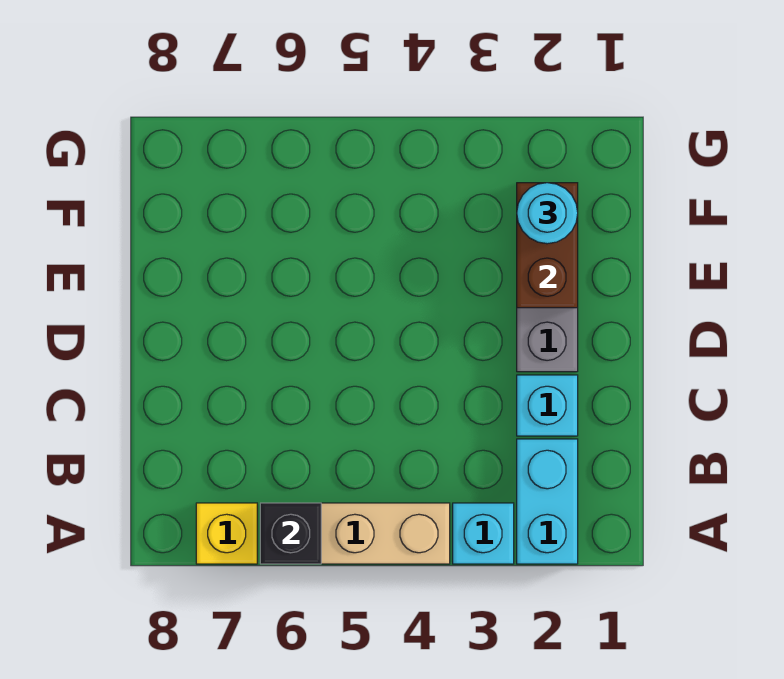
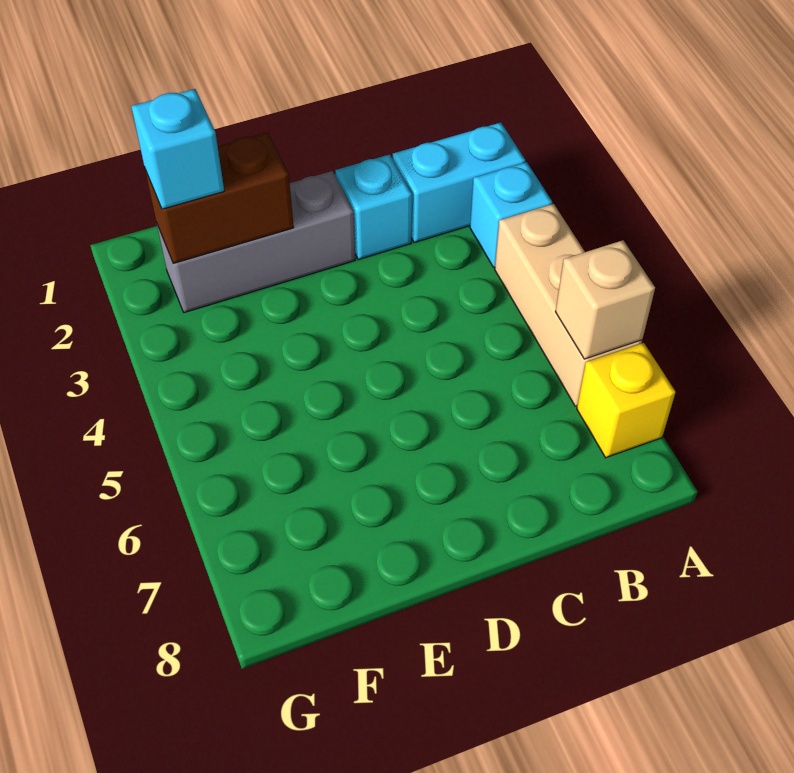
black 1x1 brick [260,503,321,564] -> tan 1x1 brick [555,240,655,359]
cyan 1x1 round brick [517,183,578,244] -> cyan 1x1 brick [131,89,224,209]

